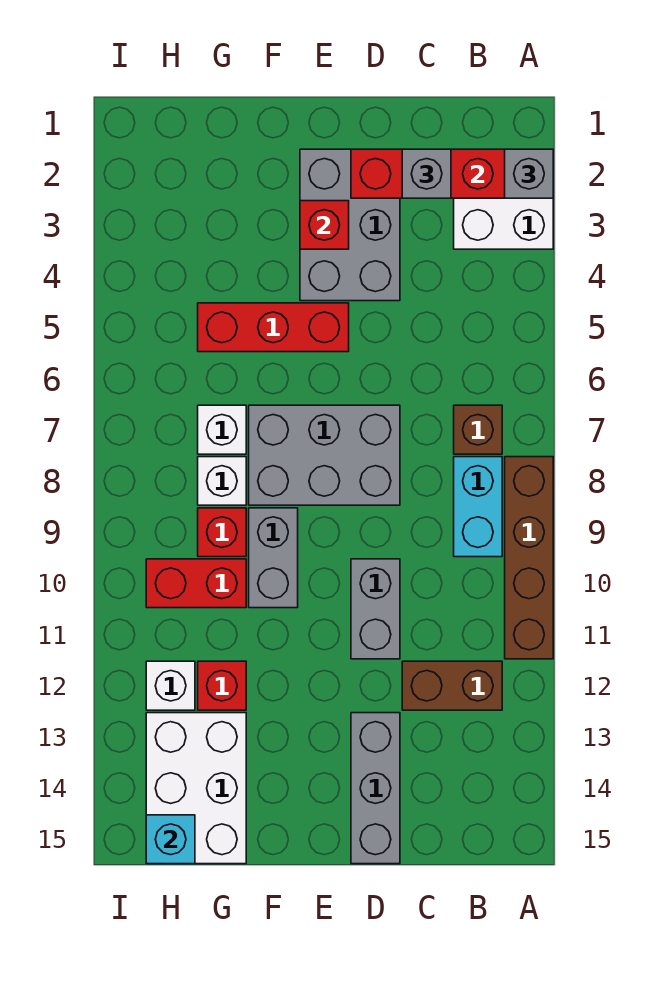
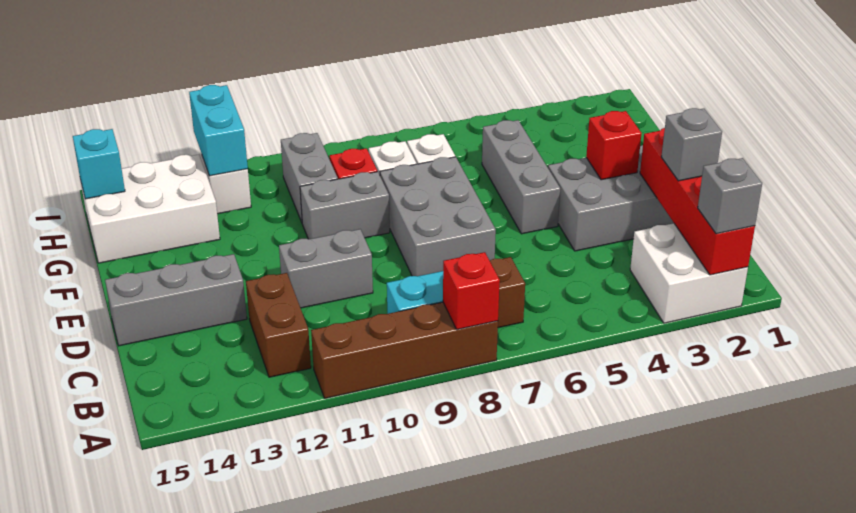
red 1x3 brick [198,303,349,352] -> grey 1x3 brick [482,120,560,234]
red 1x2 brick [146,559,246,608] -> grey 1x2 brick [281,133,338,222]
red 1x1 brick [198,661,246,710] -> red 1x1 brick moved to [443,252,500,330]
none -> cyan 1x2 brick [189,85,248,176]

